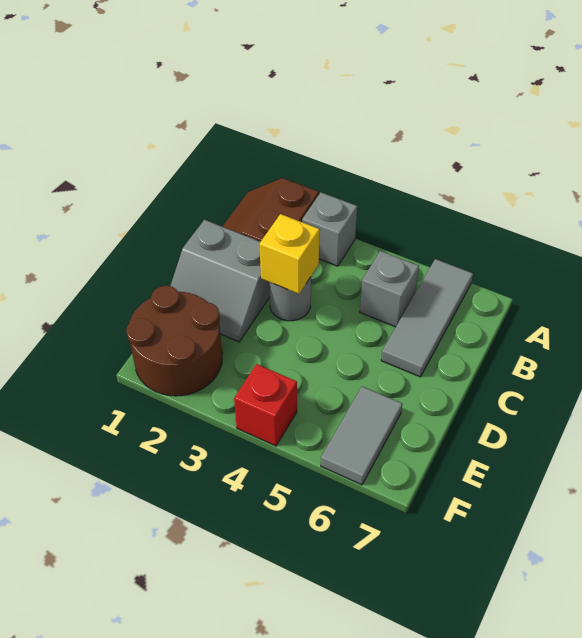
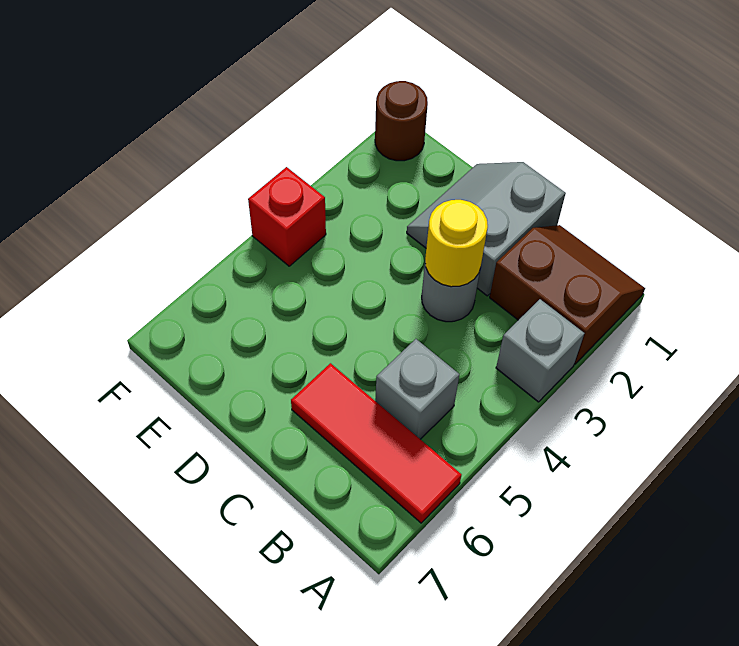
grey 1x3 tile [381,259,473,377] -> red 1x3 tile [291,363,462,523]
yellow 1x1 brick [259,214,320,294] -> yellow 1x1 round brick [425,200,488,287]
brown 2x2 round brick [126,286,222,396] -> brown 1x1 round brick [375,81,428,161]
grey 1x2 tile [321,387,402,485] -> none

